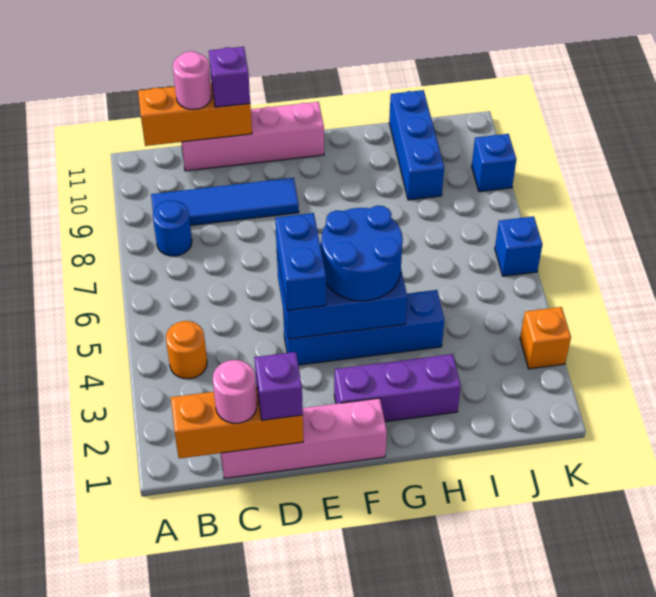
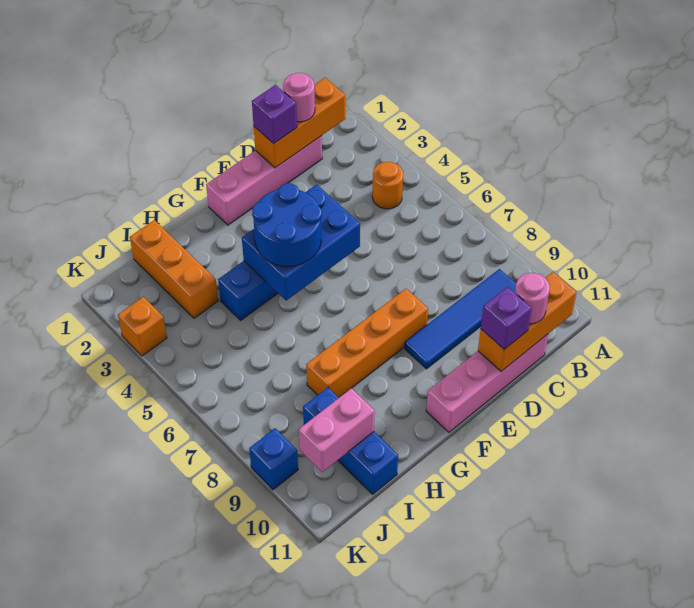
blue 1x1 round brick [153,200,192,256] -> none
blue 1x2 brick [275,213,326,311] -> none
none -> orange 1x4 brick [306,289,428,397]
purple 1x3 brick [334,354,461,422] -> none
none -> orange 1x3 brick [130,220,218,318]
none -> pink 1x2 brick [299,388,375,472]
blue 1x1 brick [495,216,542,276] -> none

